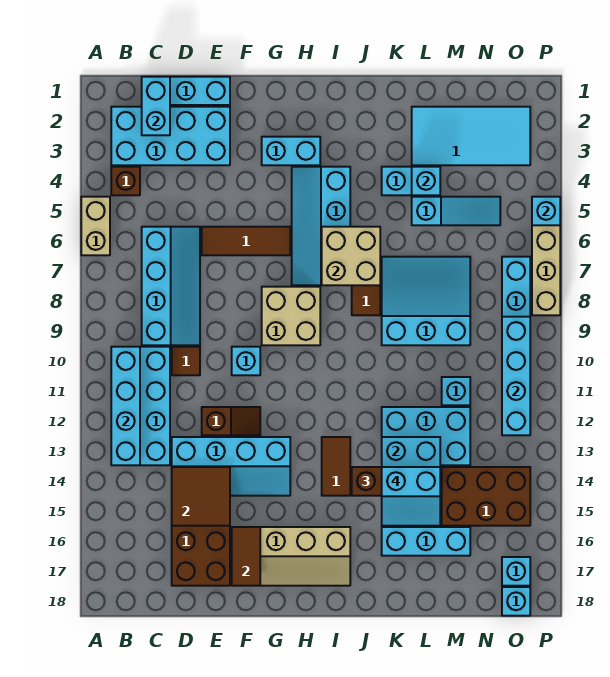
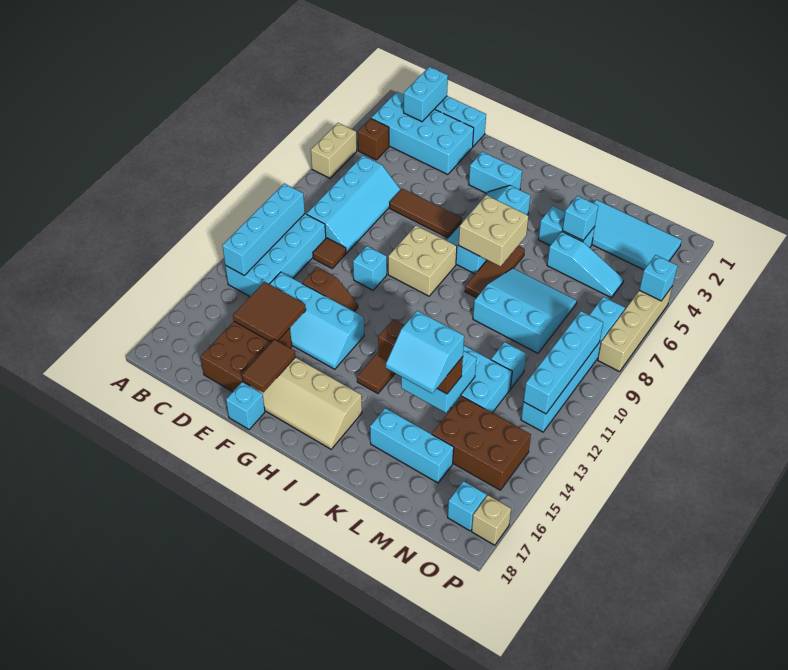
cyan 1x1 brick [502,587,530,616] -> cyan 1x1 brick moved to [226,382,265,429]
none -> tan 1x1 brick [472,495,511,545]

